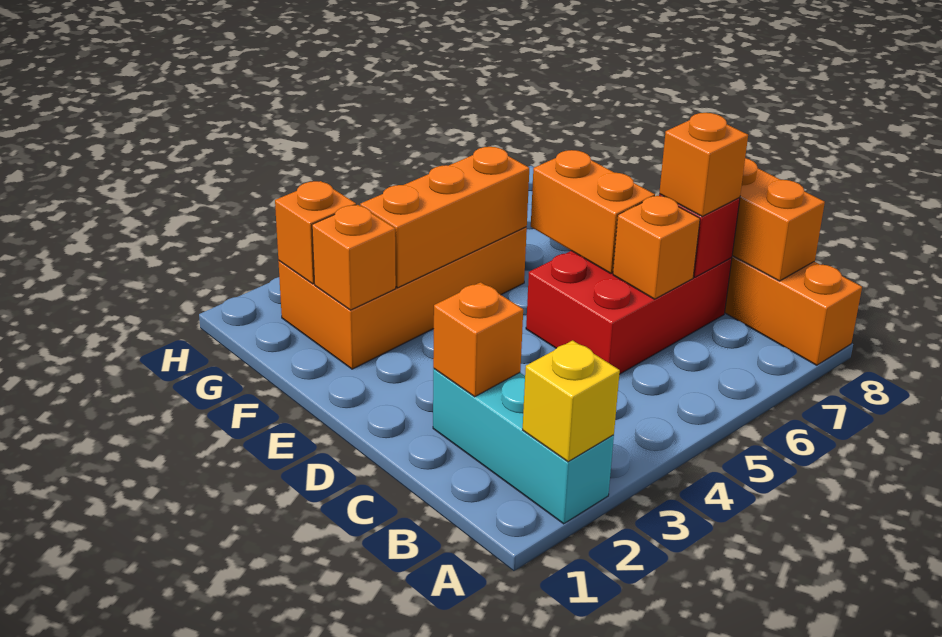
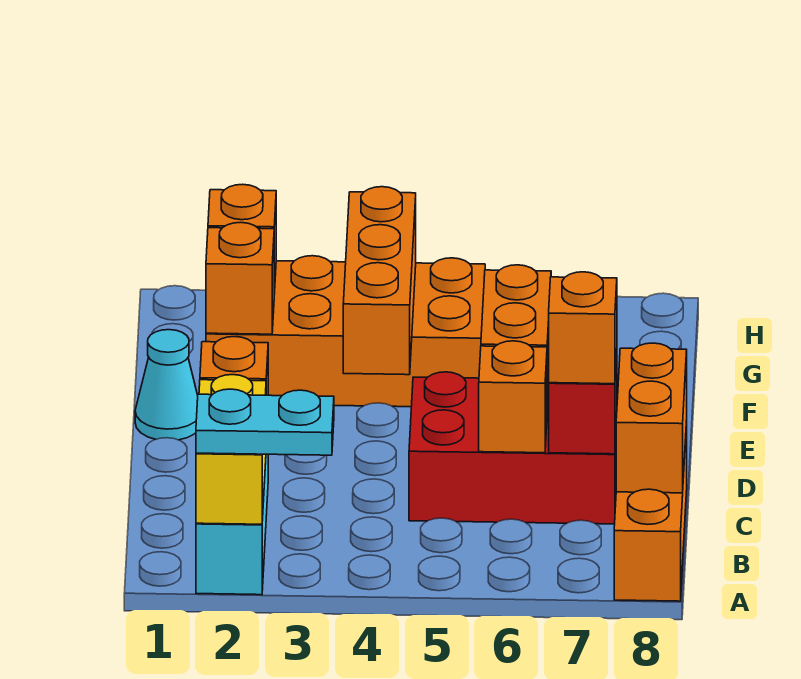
yellow 1x1 brick [523,340,620,462] -> yellow 1x2 brick [196,375,266,524]
none -> cyan 1x2 plate [196,389,334,455]
none -> cyan 1x1 cone [135,330,198,440]
orange 1x3 brick [360,147,529,288] -> orange 1x3 brick turned to [343,187,416,375]

